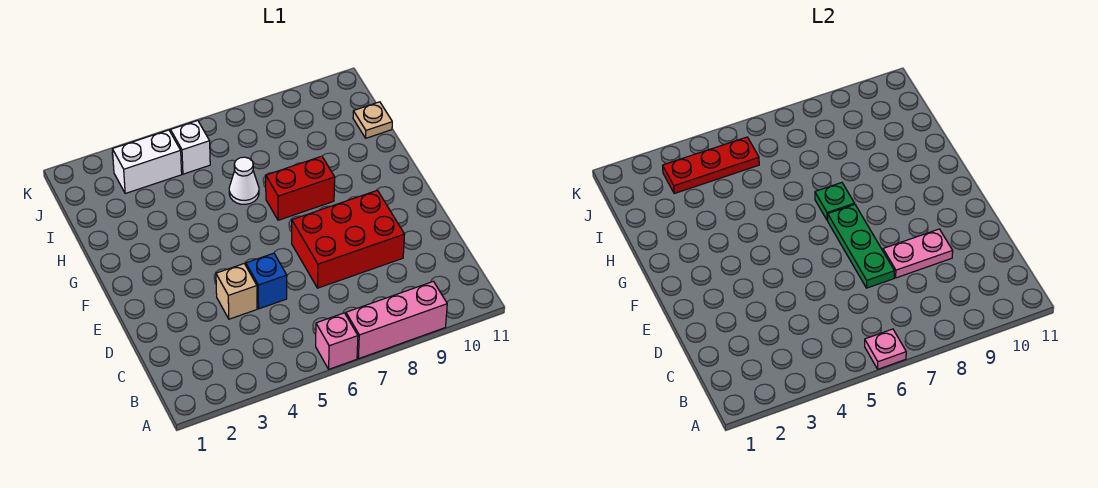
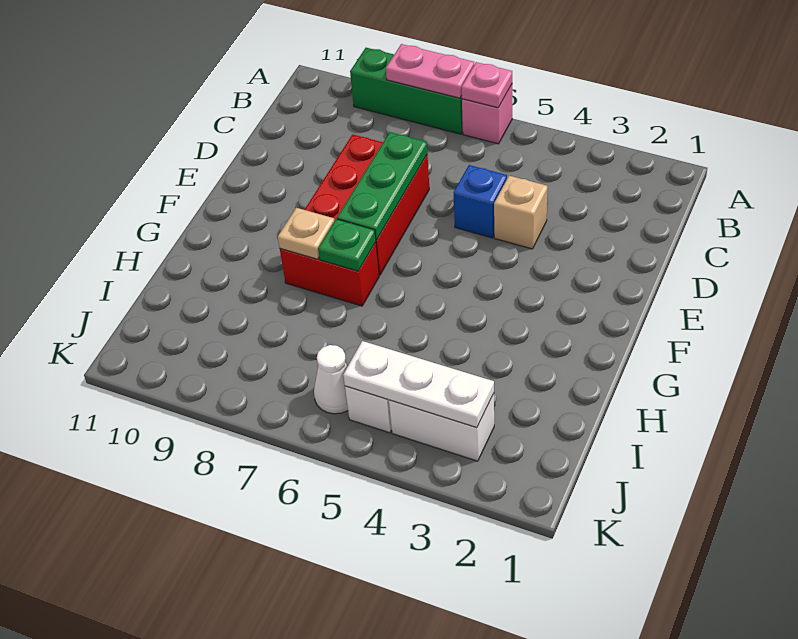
pink 1x3 brick [346,281,447,359] -> green 1x3 brick [350,48,463,134]
red 2x3 brick [292,190,405,288] -> red 2x3 brick turned to [305,134,429,275]
pink 1x2 plate [883,229,953,278] -> pink 1x2 plate moved to [386,44,474,98]
white 1x1 cone [229,157,259,204] -> white 1x1 cone moved to [314,345,348,414]
tan 1x1 plate [353,102,392,138] -> tan 1x1 plate moved to [278,208,334,259]
red 1x3 plate [663,137,759,193] -> white 1x3 plate [343,341,494,428]

